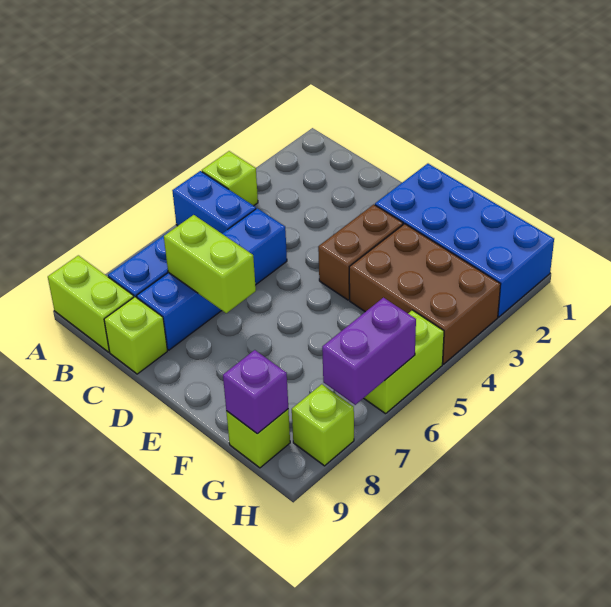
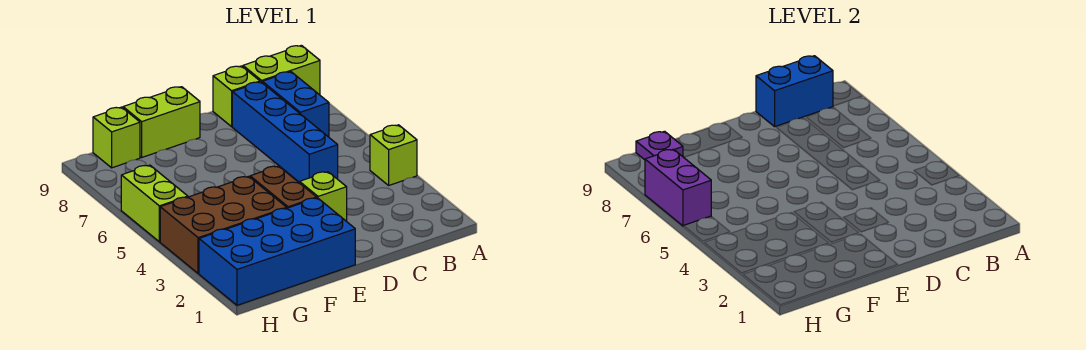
blue 1x2 brick [172,171,256,233] -> blue 1x2 brick moved to [756,56,833,127]
lime 1x2 brick [164,215,256,313] -> lime 1x2 brick moved to [123,87,200,157]
purple 1x1 brick [223,350,288,433] -> purple 1x1 plate [636,131,683,160]
lime 1x1 brick [292,384,354,466] -> lime 1x1 brick moved to [300,172,347,221]

